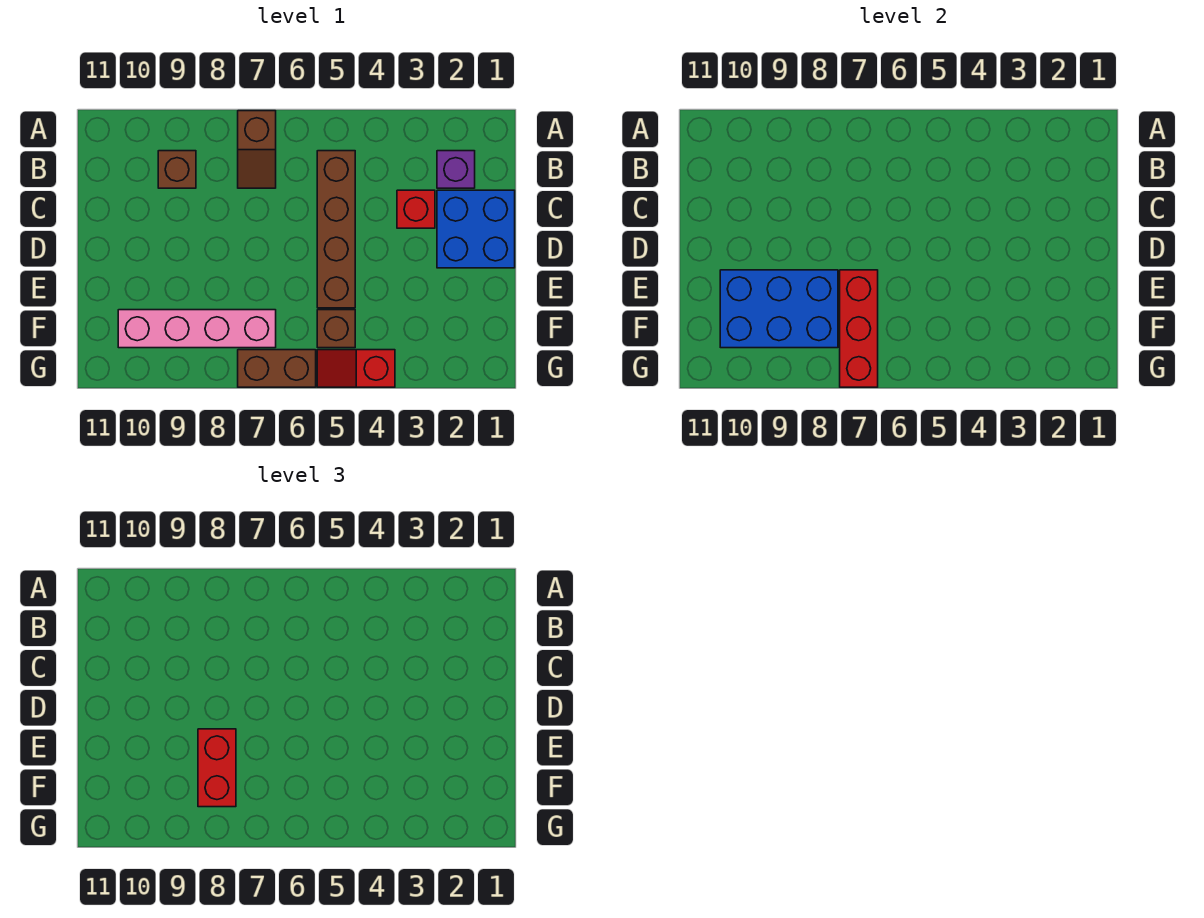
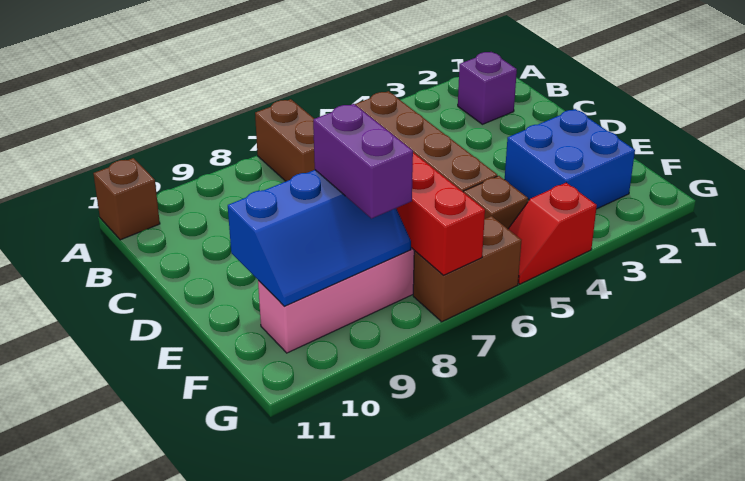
brown 1x2 slope [238,111,276,188] -> brown 1x2 brick [255,99,315,181]
brown 1x1 brick [158,151,196,188] -> brown 1x1 brick moved to [93,158,160,240]
blue 2x2 brick [437,190,515,268] -> blue 2x2 brick moved to [505,109,635,209]
red 1x1 brick [397,190,435,228] -> none
blue 2x3 brick [720,270,838,348] -> blue 2x3 slope [228,170,411,306]
red 1x2 brick [198,729,236,807] -> purple 1x2 brick [313,104,413,219]

